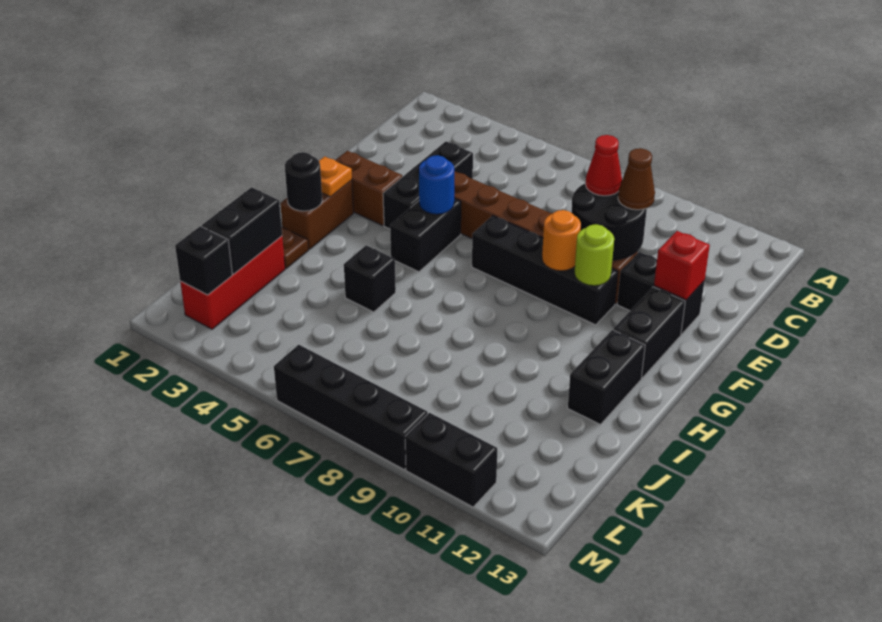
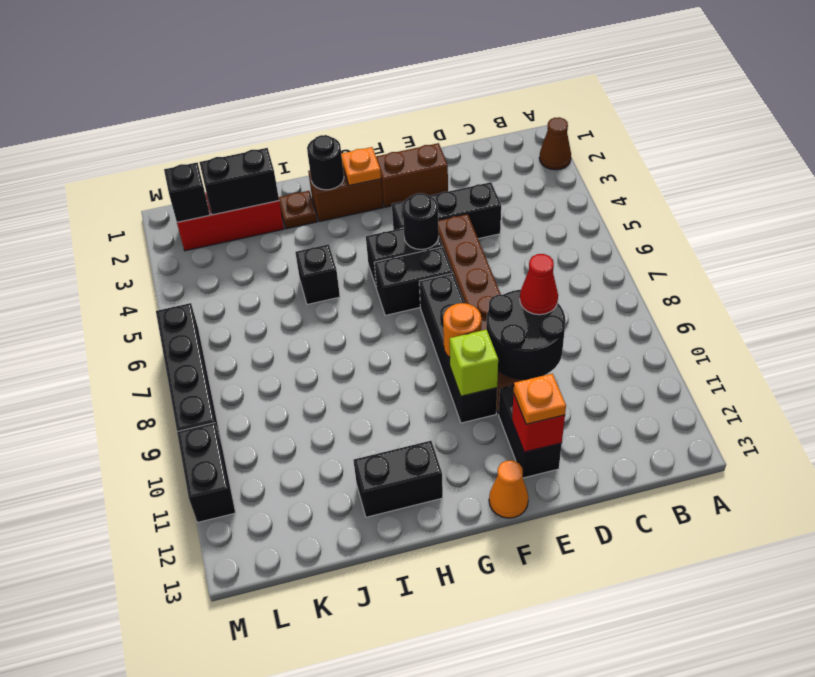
brown 1x1 cone [618,148,655,210] -> brown 1x1 cone moved to [539,117,571,170]
none -> orange 1x1 plate [514,374,566,424]
brown 1x2 brick [335,151,403,226] -> brown 1x2 brick turned to [376,143,448,207]
blue 1x1 round brick [419,155,454,214] -> black 1x1 round brick [403,193,439,249]
lime 1x1 round brick [574,224,614,286] -> lime 1x1 brick [450,330,498,396]
black 1x2 brick [613,287,685,378] -> black 1x2 brick moved to [374,247,453,315]
none -> orange 1x1 cone [489,460,528,518]

